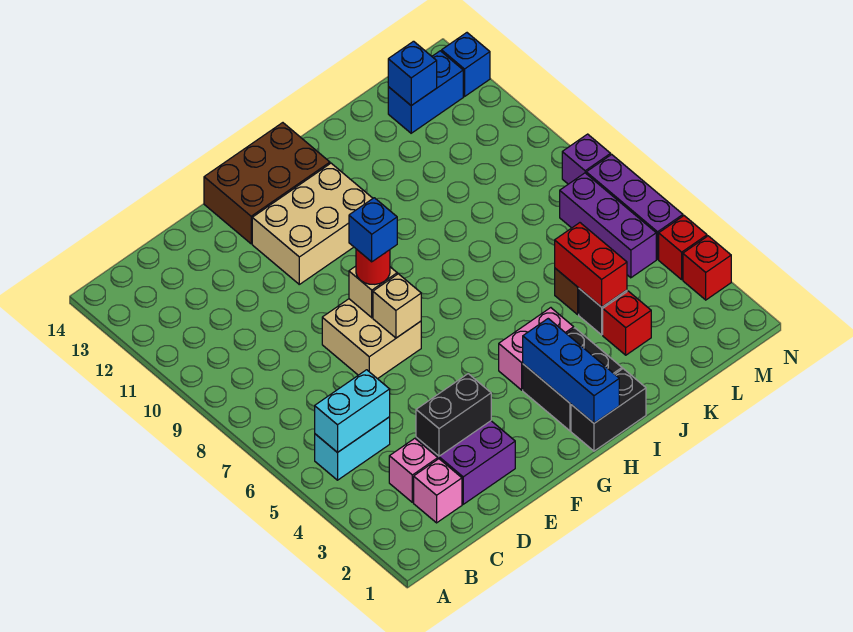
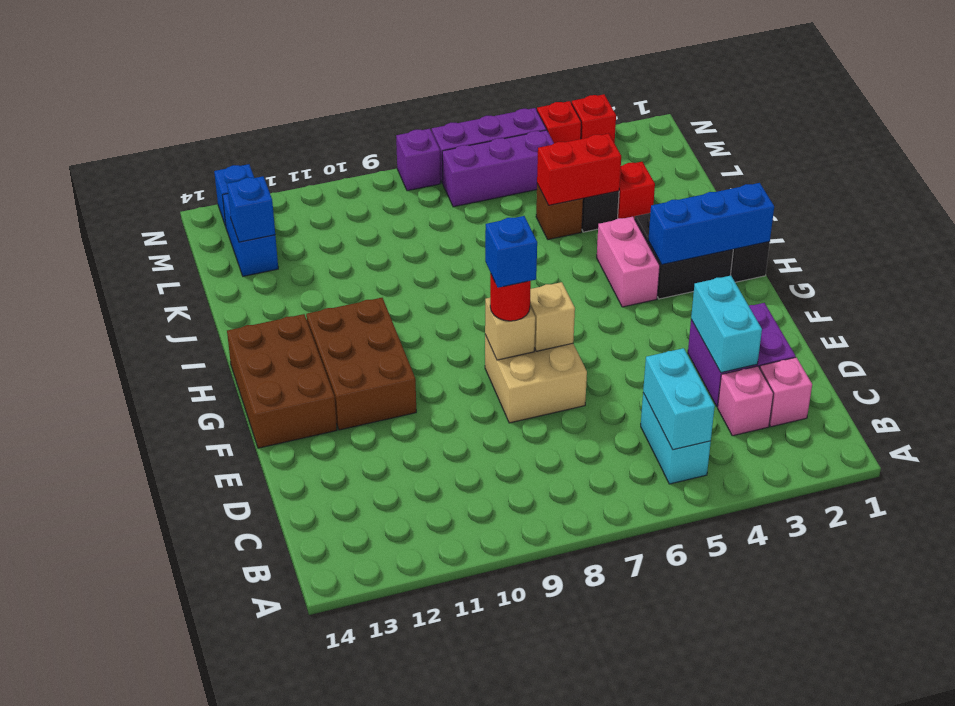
black 1x2 brick [416,374,491,456] -> cyan 1x2 brick [691,276,762,373]
tan 2x3 brick [252,163,373,284] -> brown 2x3 brick [306,298,416,430]

